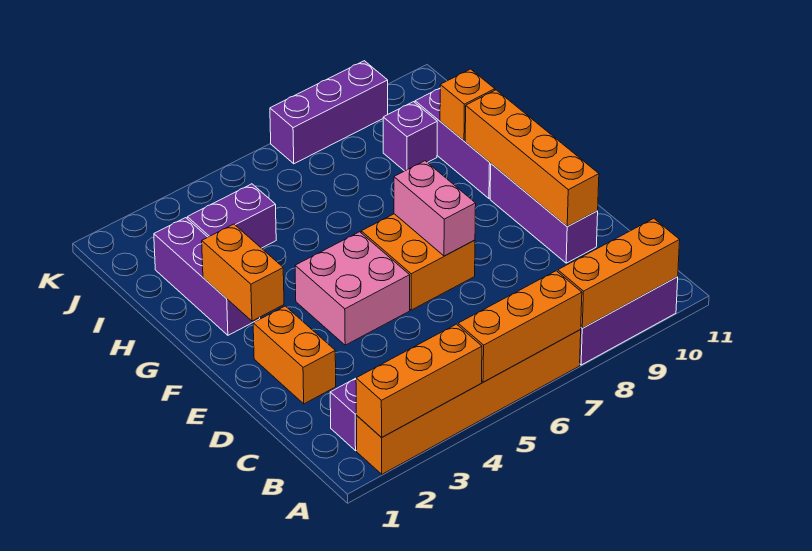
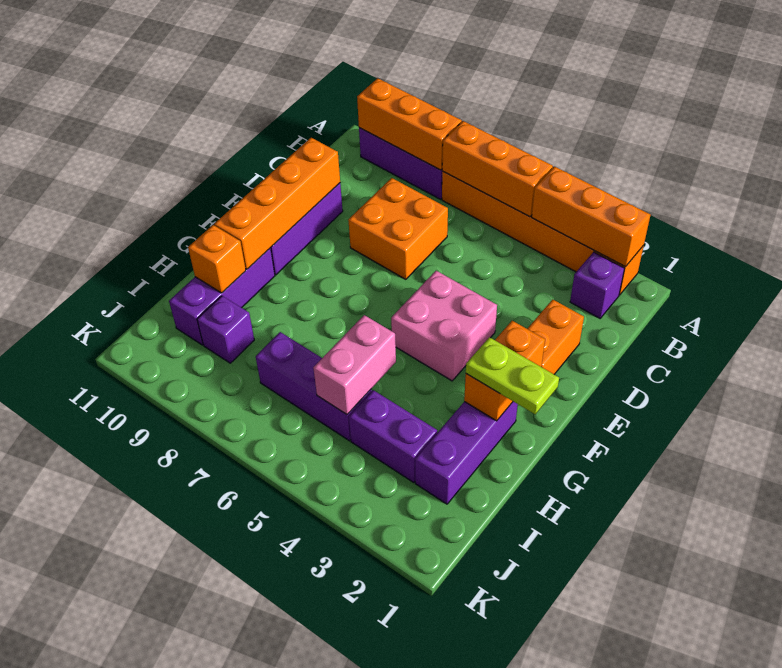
orange 2x2 brick [361,214,475,310] -> orange 2x2 brick moved to [348,178,448,279]
pink 1x2 brick [394,161,476,256] -> pink 1x2 brick moved to [313,315,396,414]
none -> lime 1x2 plate [466,337,559,414]
purple 1x3 brick [270,61,388,164] -> purple 1x3 brick moved to [256,332,372,441]

